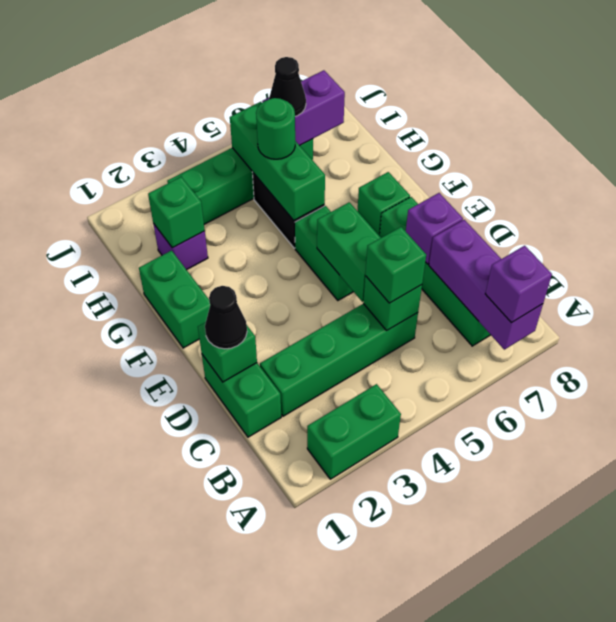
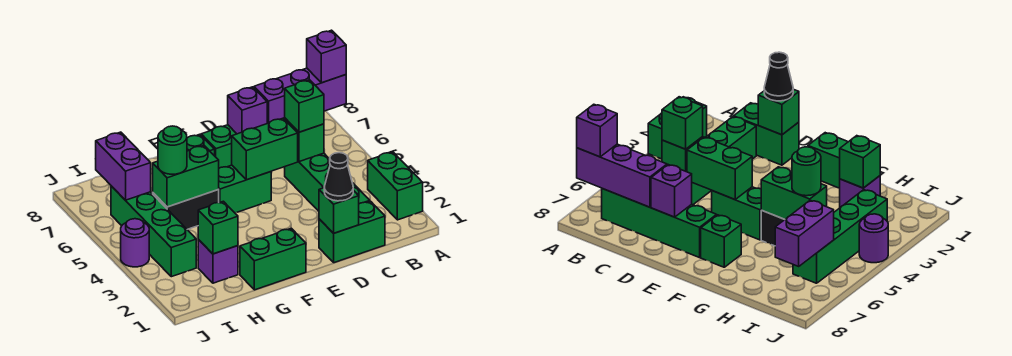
green 1x3 brick [230,102,325,220] -> green 1x2 brick [153,146,219,207]
black 1x1 cone [269,57,306,116] -> none
none -> purple 1x1 round brick [121,219,149,267]

